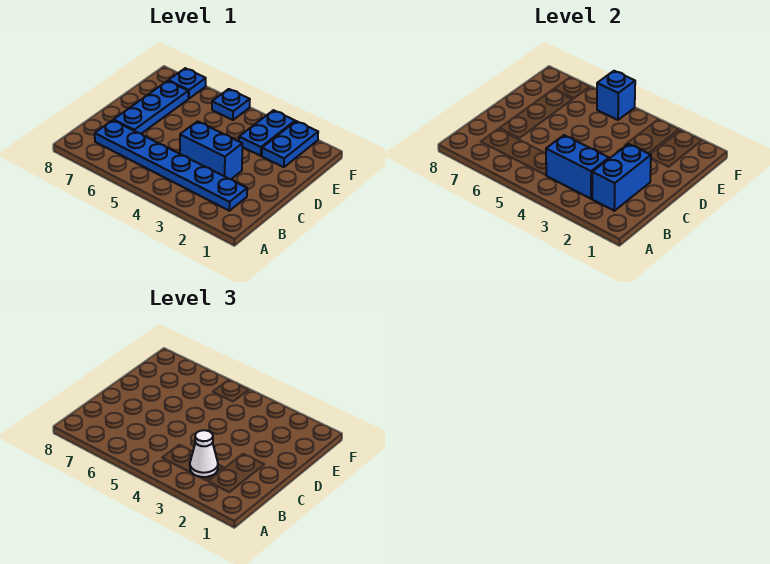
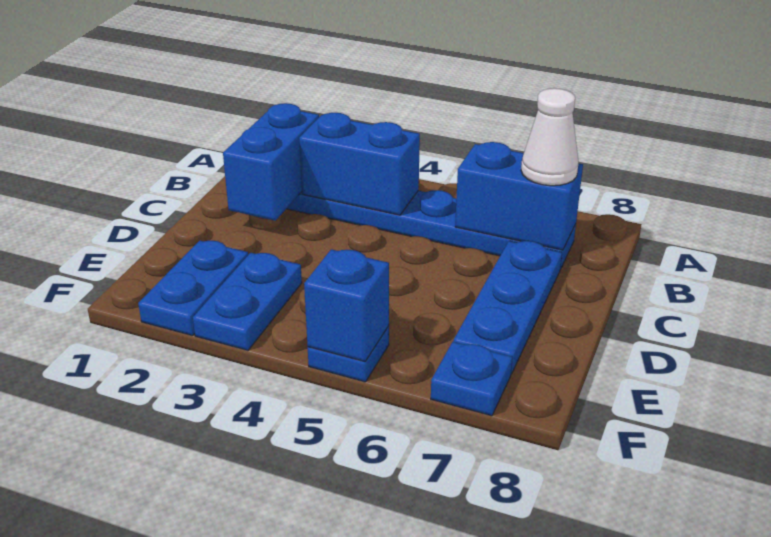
white 1x1 cone [190,430,218,477] -> white 1x1 cone moved to [521,88,579,186]
blue 1x2 brick [180,121,242,179] -> blue 1x2 brick moved to [455,142,583,250]

